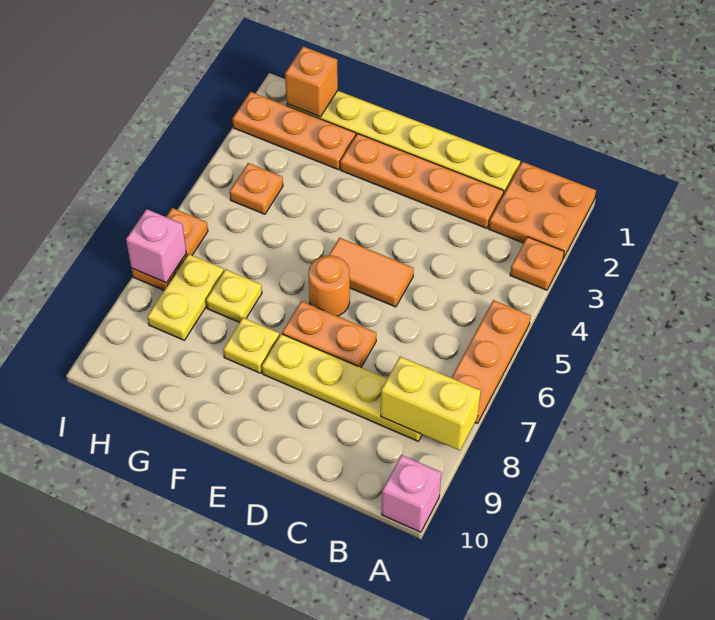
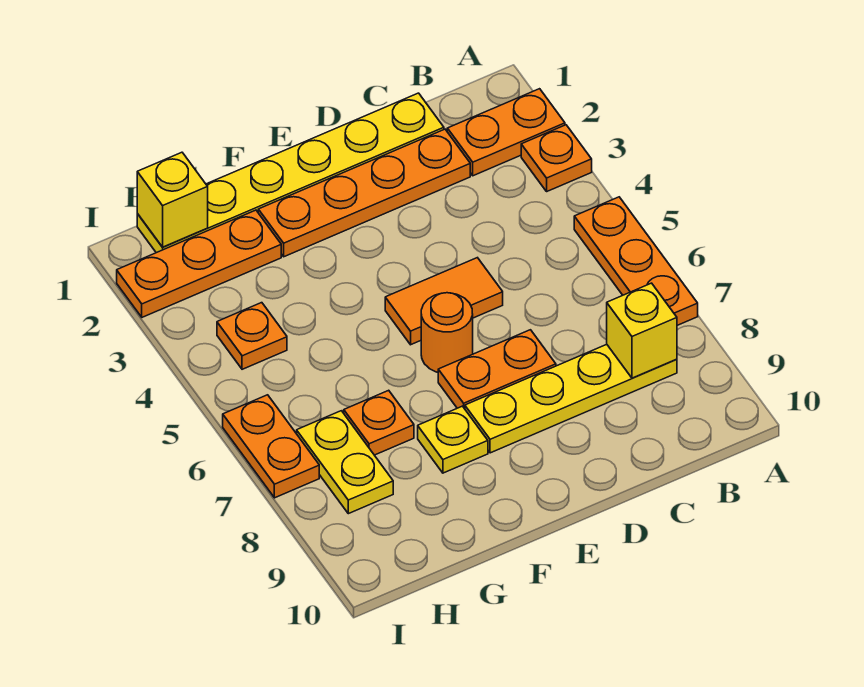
orange 2x2 plate [489,162,596,259] -> orange 1x2 plate [447,89,565,176]
yellow 1x2 brick [381,357,481,450] -> yellow 1x1 brick [607,283,677,378]
pink 1x1 brick [382,455,441,532] -> none
yellow 1x1 plate [206,269,262,323] -> orange 1x1 plate [344,390,414,455]
orange 1x1 brick [285,47,338,117] -> yellow 1x1 brick [137,152,208,247]
pink 1x1 brick [126,209,186,283] -> none

